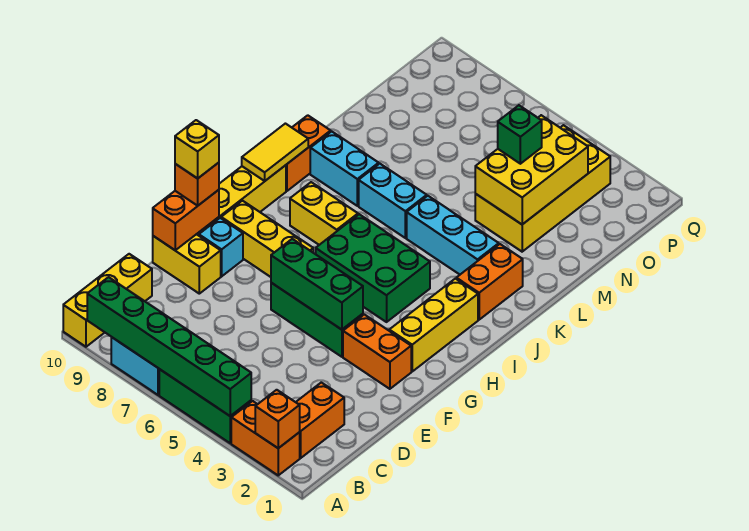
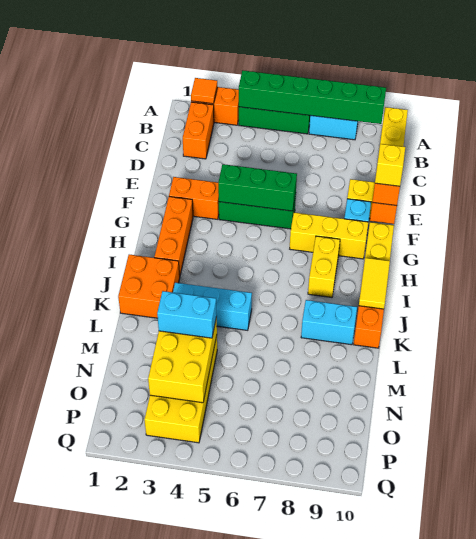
orange 1x1 brick [255,390,300,448] -> orange 1x1 tile [191,78,217,104]
yellow 1x3 brick [389,279,478,371] -> orange 1x3 brick [154,197,193,276]
green 2x3 brick [316,214,430,322] -> none
yellow 1x2 brick [290,182,358,245] -> yellow 1x2 brick turned to [308,236,340,297]
orange 1x2 brick [456,244,523,320] -> orange 2x2 brick [118,255,180,318]
cyan 1x2 brick [359,164,427,238] -> cyan 1x2 brick moved to [157,291,217,338]
green 1x1 brick [498,105,542,164] -> none

